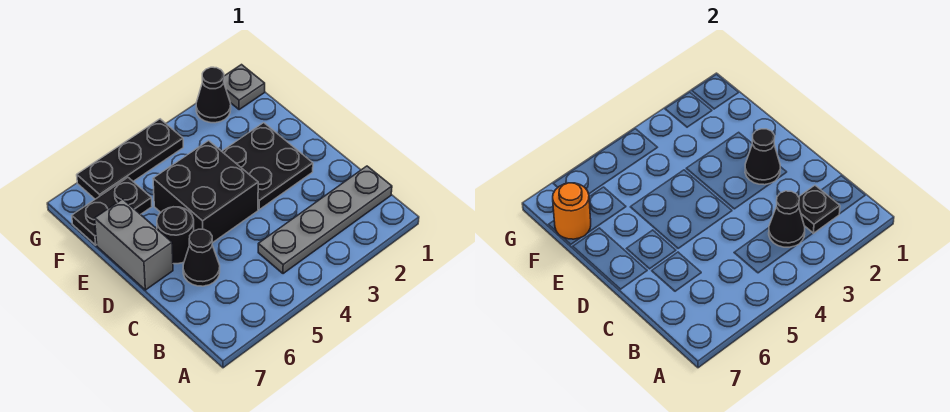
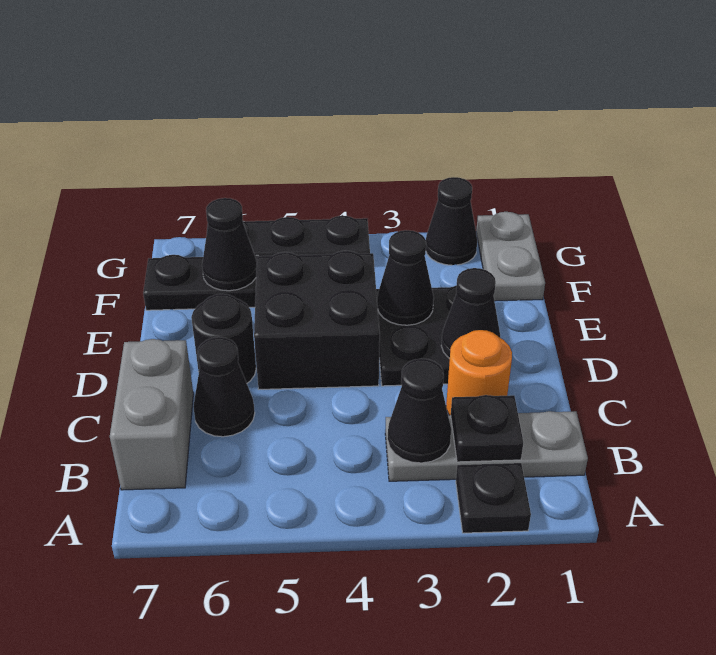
none -> black 1x1 plate [456,463,531,533]
grey 1x4 plate [258,166,392,274] -> grey 1x3 plate [385,411,588,481]
grey 1x2 brick [95,199,173,290] -> grey 1x2 brick moved to [110,339,193,490]
none -> black 1x1 cone [377,230,434,325]
none -> black 1x1 cone [202,198,257,291]
orange 1x1 round brick [553,183,591,239] -> orange 1x1 round brick moved to [446,330,512,415]
grey 1x1 plate [224,65,265,110] -> grey 1x2 plate [476,212,545,301]

